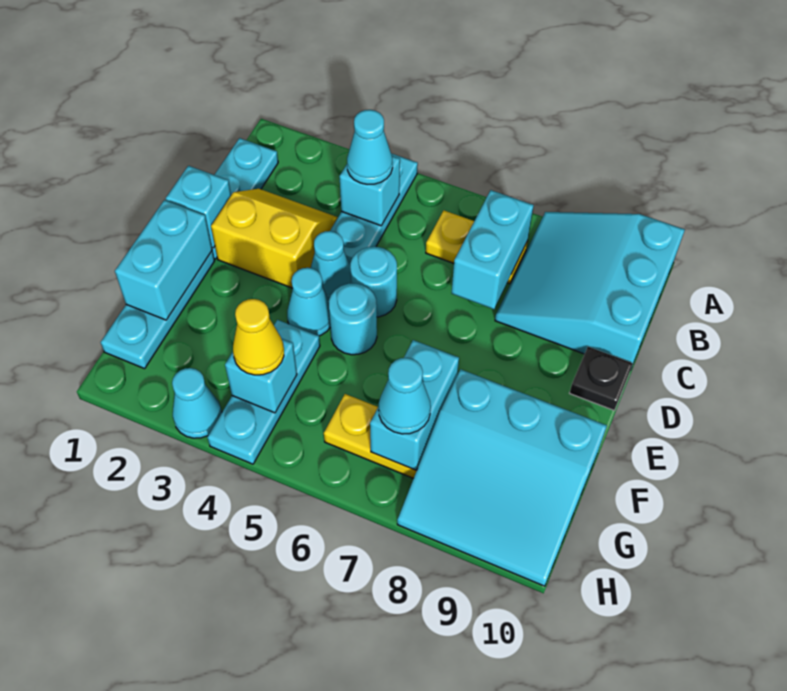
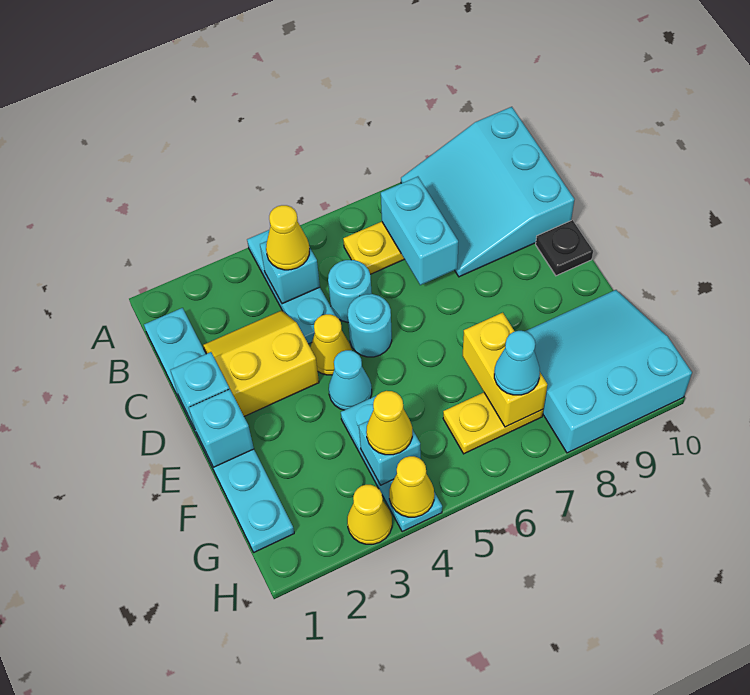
cyan 1x1 cone [347,110,393,184] -> yellow 1x1 cone [266,205,309,270]
cyan 1x1 cone [311,231,351,300] -> yellow 1x1 cone [310,314,352,375]
cyan 1x2 brick [115,200,212,320] -> cyan 1x1 brick [189,389,254,467]
cyan 1x1 round brick [329,284,377,355] -> cyan 1x1 round brick moved to [328,260,372,322]
cyan 1x2 brick [370,340,459,470] -> yellow 1x2 brick [463,313,547,427]
cyan 3x3 slope [397,369,607,586] -> cyan 3x3 slope turned to [525,290,692,453]
cyan 1x1 cone [172,368,222,438] -> yellow 1x1 cone [347,485,392,544]
none -> yellow 1x1 cone [389,456,434,517]

